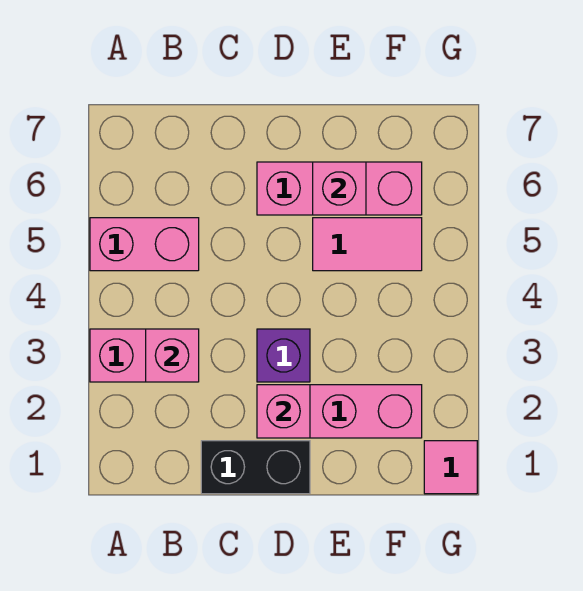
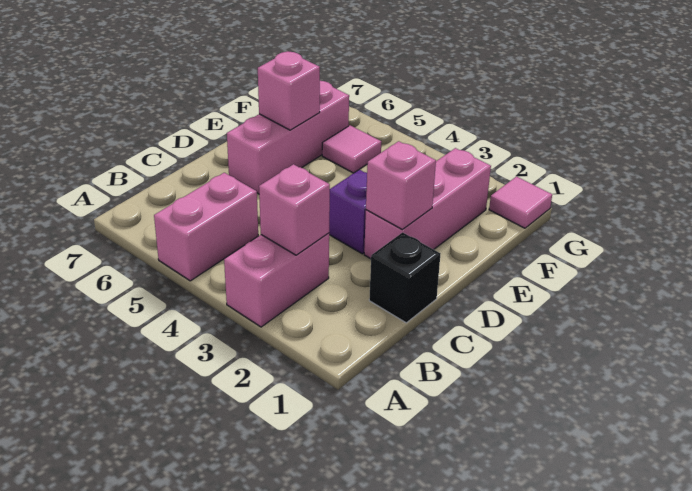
black 1x2 brick [201,441,310,494] -> black 1x1 brick [369,232,440,323]
pink 1x2 tile [313,218,422,271] -> pink 1x1 tile [322,125,381,173]

